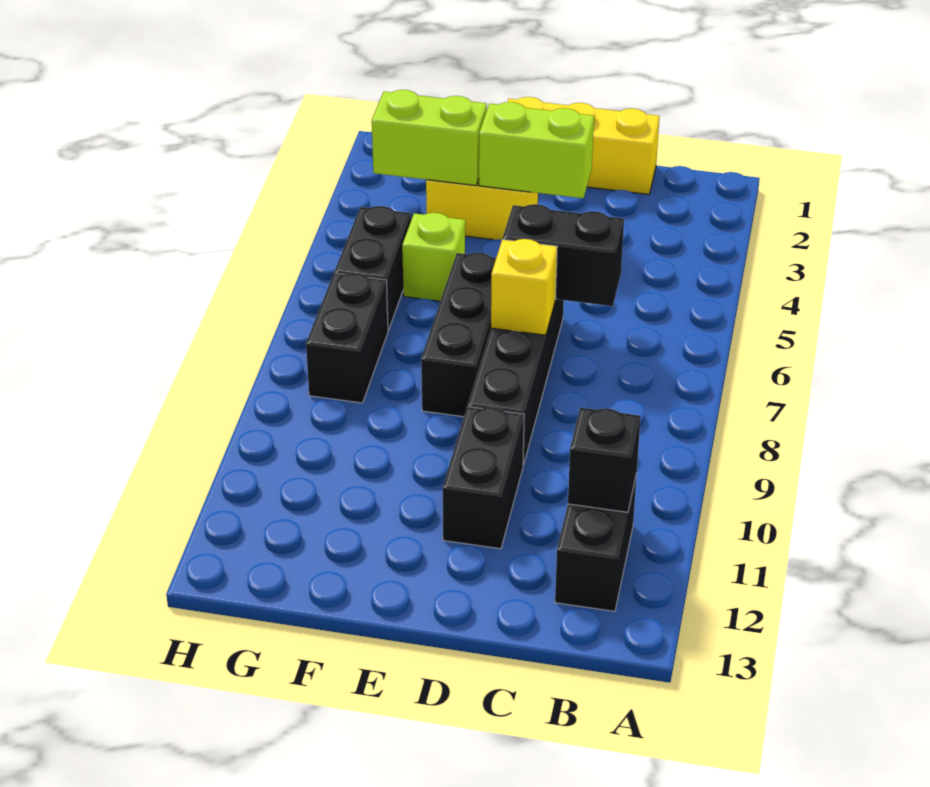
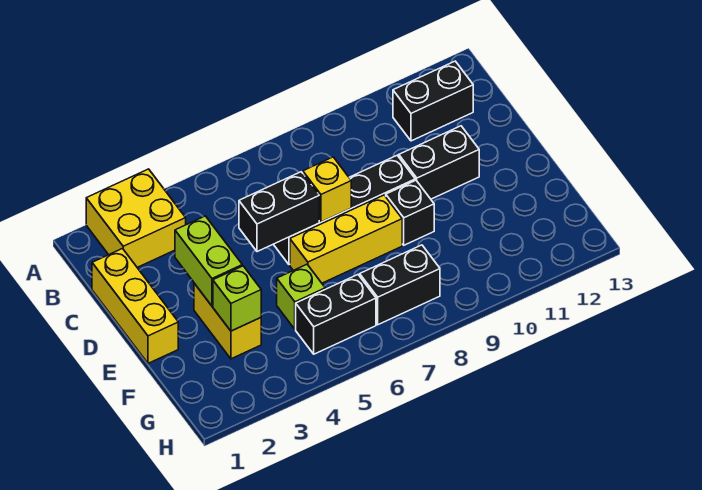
none -> yellow 2x2 brick [86,169,186,267]
black 1x1 brick [568,408,641,512] -> black 1x1 brick moved to [386,180,434,245]
black 1x2 brick [503,204,624,306] -> black 1x2 brick turned to [239,172,319,252]
black 1x3 brick [421,253,496,417] -> yellow 1x3 brick [290,195,402,283]
lime 1x2 brick [372,90,487,186] -> lime 1x1 brick [213,266,261,331]

